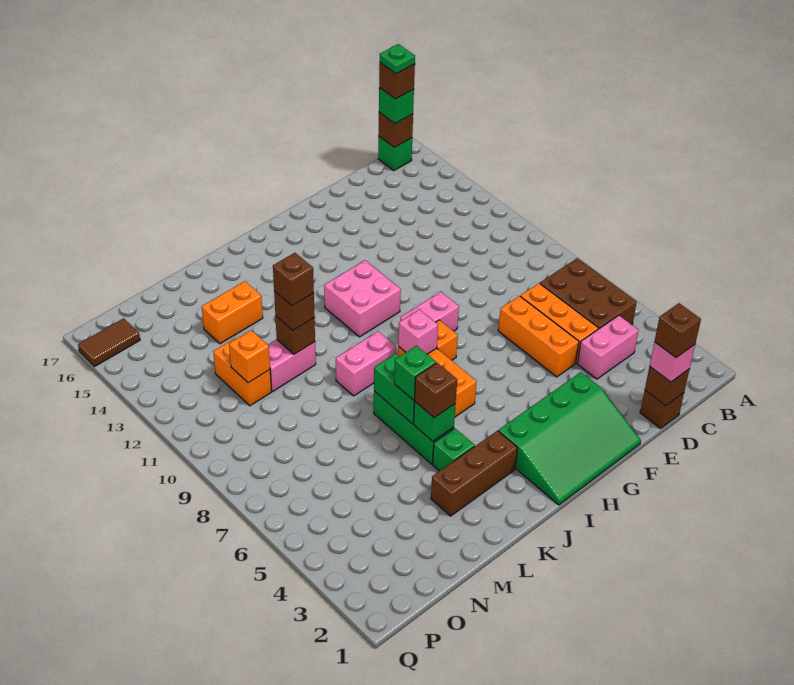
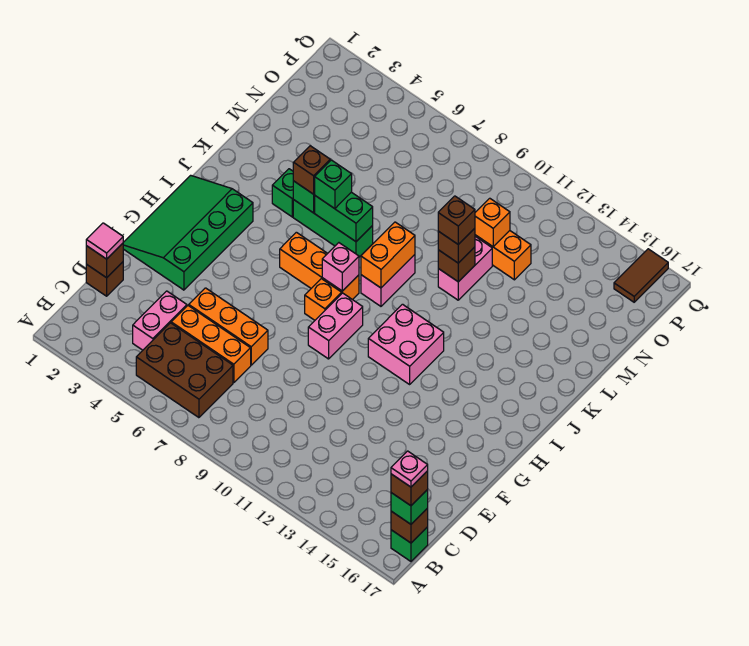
green 1x1 plate [380,44,415,74] -> pink 1x1 plate [391,451,428,487]
pink 1x1 brick [650,342,695,382] -> pink 1x1 tile [86,223,123,259]
brown 1x1 brick [655,303,701,358] -> none
brown 1x3 brick [431,431,518,516] -> none
orange 1x2 brick [202,281,263,344] -> orange 1x2 brick moved to [361,222,415,288]

